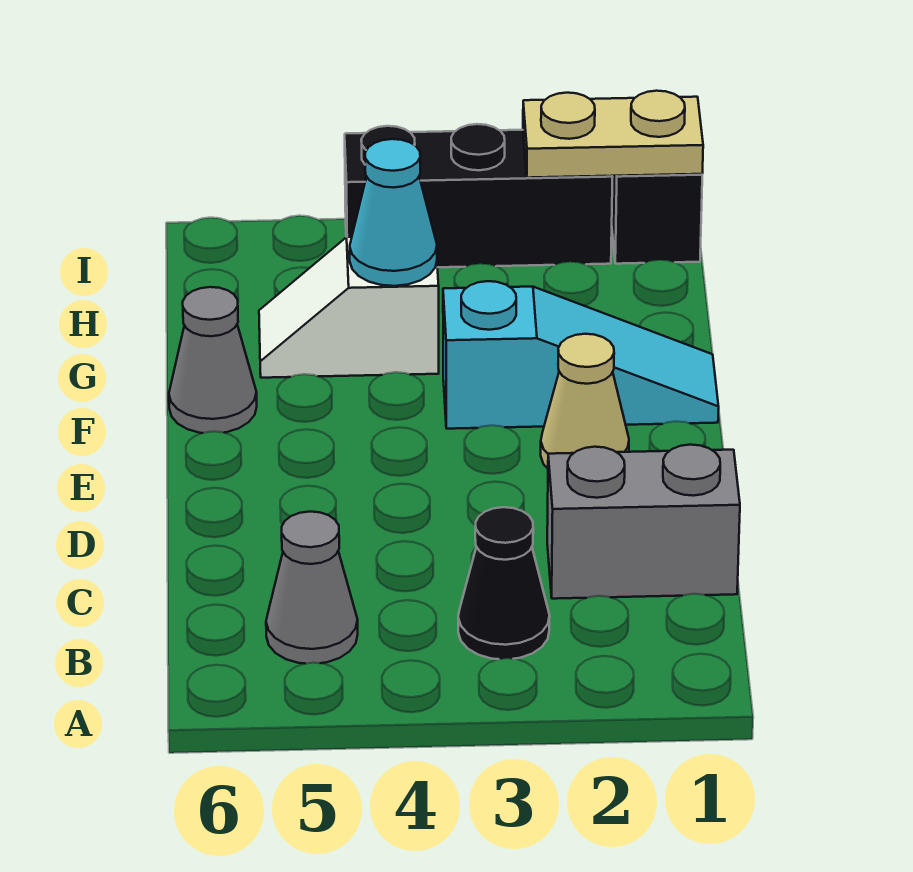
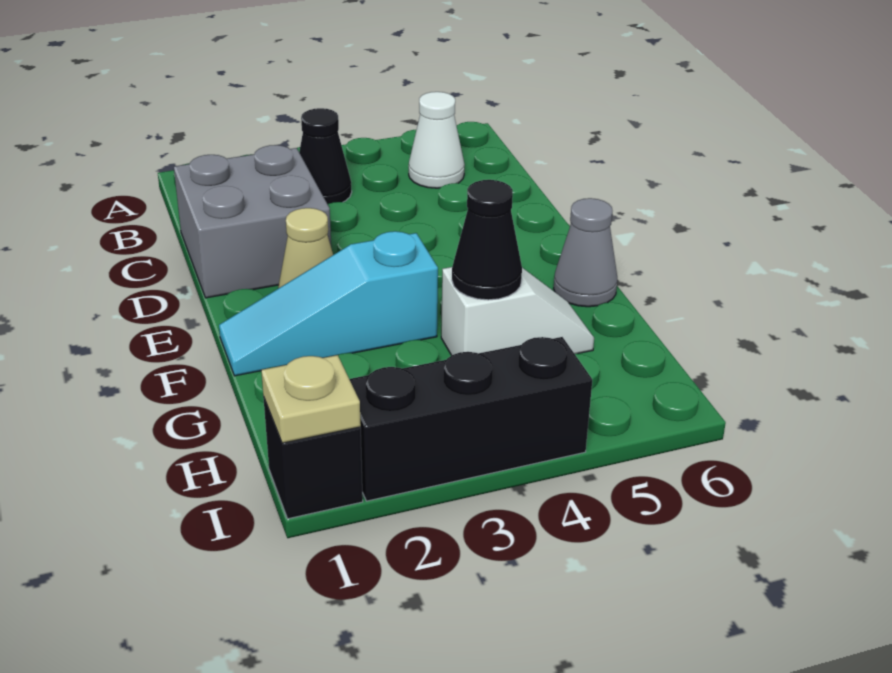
grey 1x1 cone [266,512,358,664] -> white 1x1 cone [409,92,465,188]
grey 1x2 brick [547,445,740,599] -> grey 2x2 brick [174,145,331,298]
cyan 1x1 cone [350,139,437,286] -> black 1x1 cone [452,180,522,300]
tan 1x2 plate [523,91,703,178] -> tan 1x1 plate [261,355,361,443]

